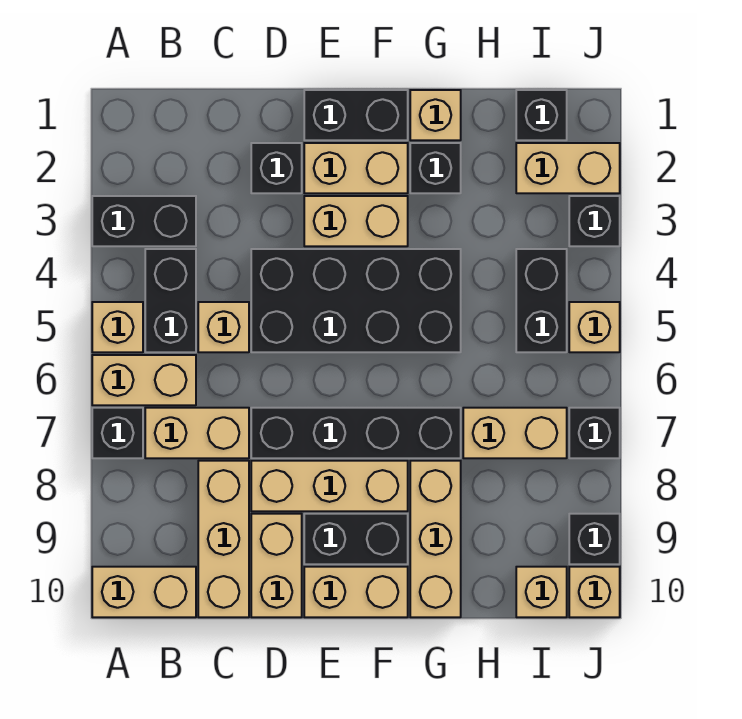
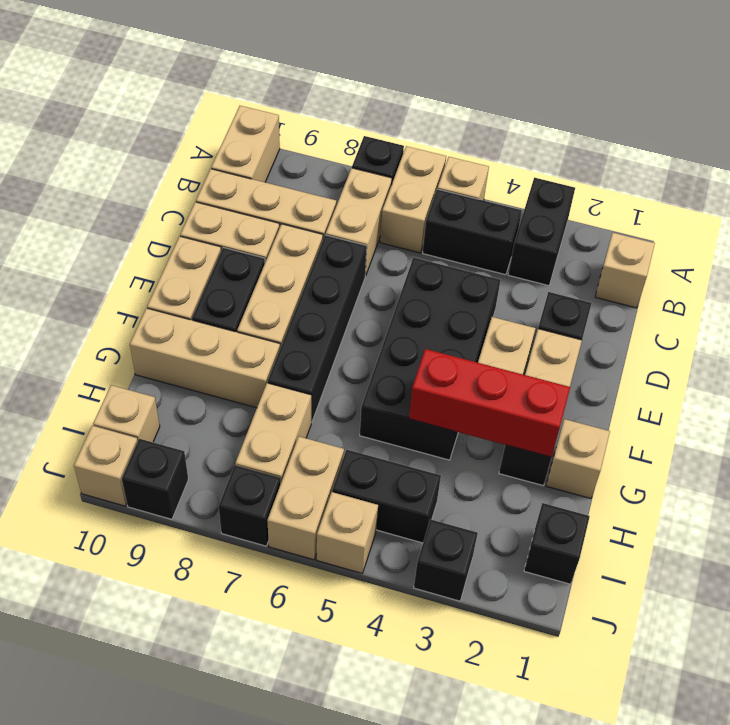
tan 1x1 brick [198,302,249,352] -> tan 1x1 brick moved to [595,233,655,308]
black 1x2 brick [304,90,408,140] -> none
none -> red 1x3 brick [409,349,570,457]
tan 1x2 brick [516,143,620,193] -> tan 1x2 brick moved to [267,437,344,560]

